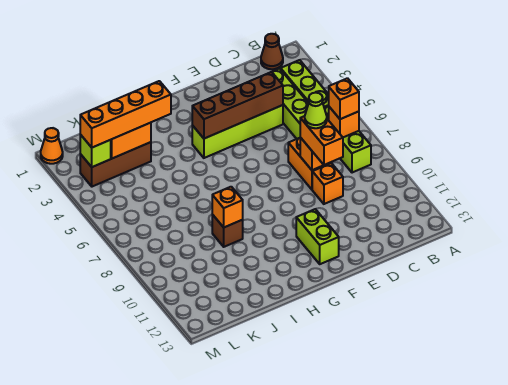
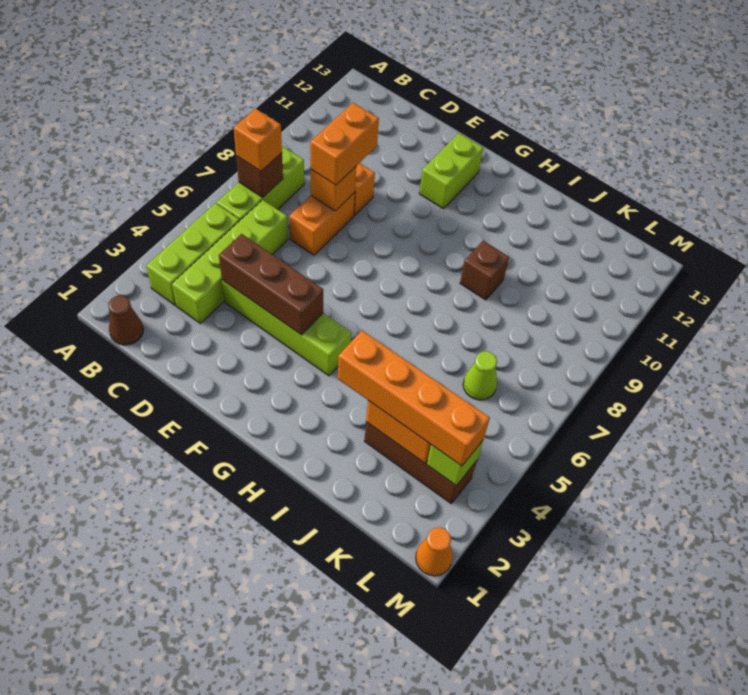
orange 1x1 brick [329,107,359,137] -> brown 1x1 brick [236,153,283,197]
brown 1x4 brick [192,72,283,139] -> brown 1x3 brick [219,234,323,335]
lime 1x1 cone [305,93,327,128] -> lime 1x1 cone moved to [463,351,497,400]
orange 1x1 brick [212,187,243,227] -> none

